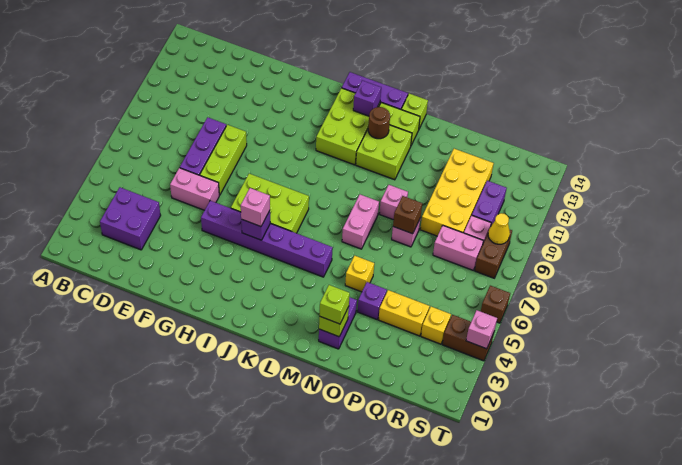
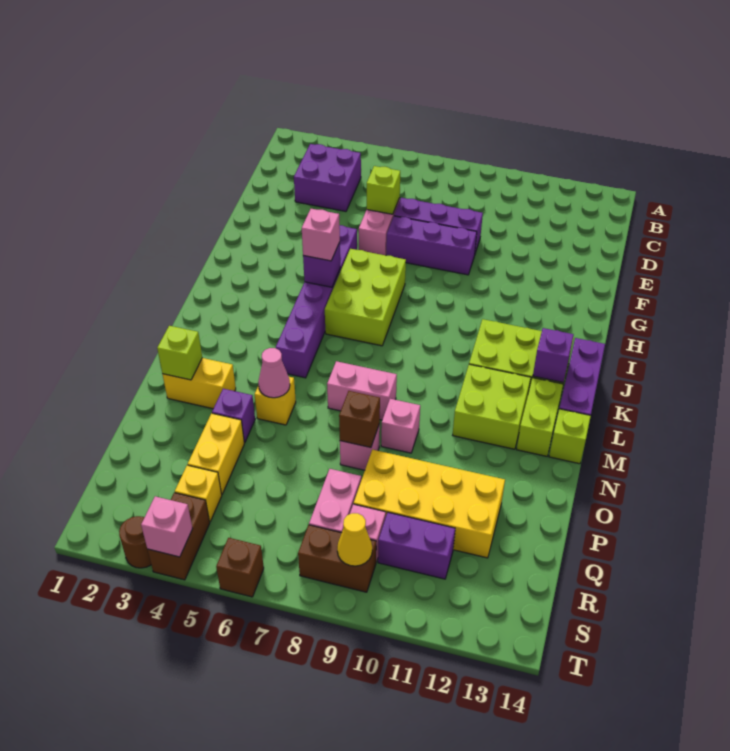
lime 1x3 brick [200,125,247,195] -> purple 1x3 brick [386,216,477,275]
brown 1x1 round brick [368,107,390,139] -> brown 1x1 round brick moved to [119,516,151,568]
purple 1x2 brick [319,297,357,349] -> yellow 1x2 brick [163,358,236,409]
lime 1x1 brick [319,285,350,324] -> lime 1x1 brick moved to [367,166,400,214]
none -> pink 1x1 cone [258,348,290,398]

